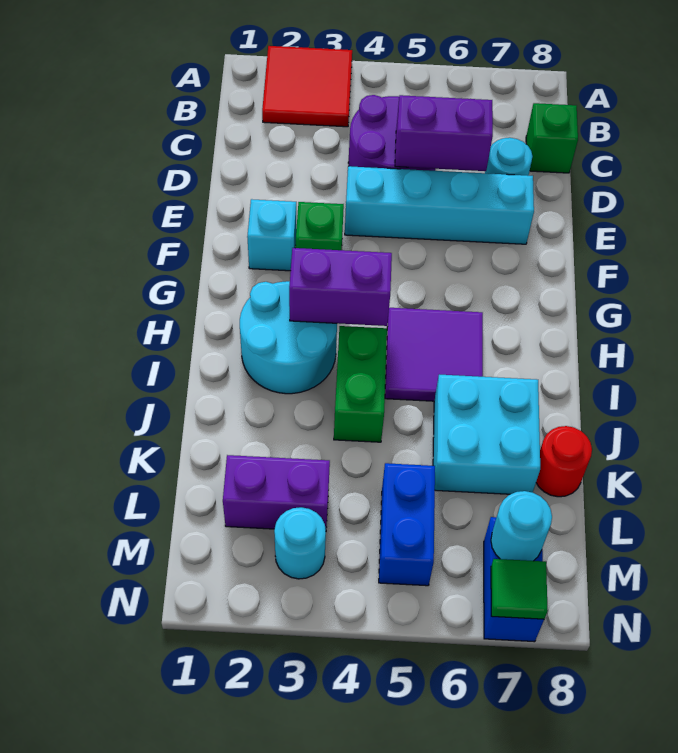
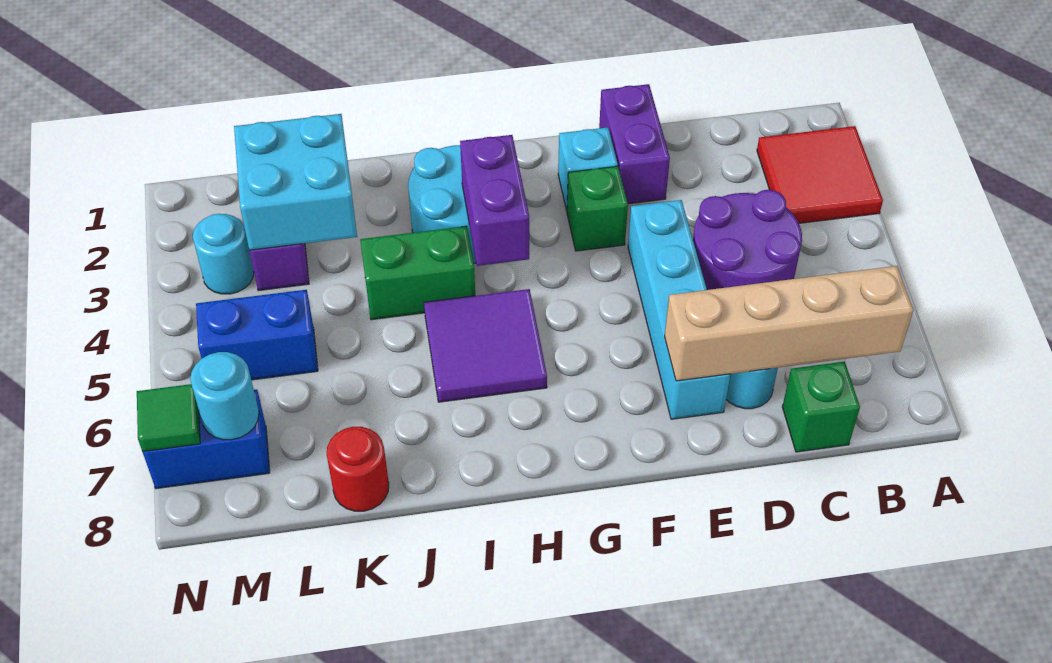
none -> tan 1x4 brick [665,266,913,381]
purple 1x2 brick [395,95,493,171] -> purple 1x2 brick moved to [599,84,670,204]
cyan 2x2 brick [433,375,540,494] -> cyan 2x2 brick moved to [234,114,357,250]

